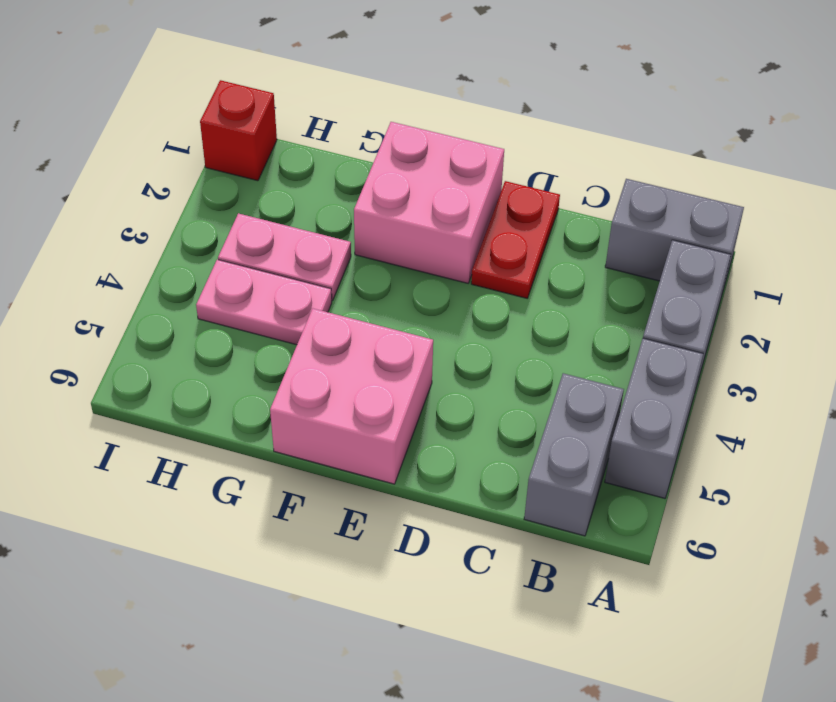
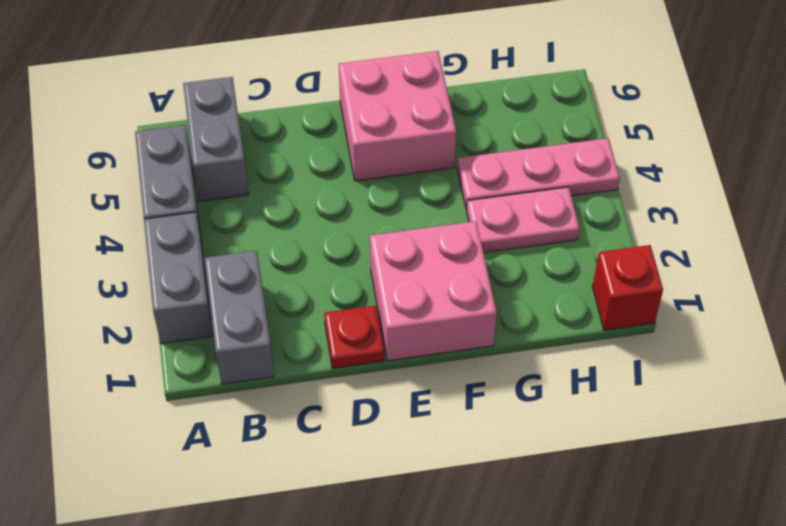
grey 1x2 brick [605,179,744,289] -> grey 1x2 brick turned to [204,251,274,384]
red 1x2 plate [471,181,560,298] -> red 1x1 plate [324,306,384,369]
pink 1x2 plate [196,260,332,345] -> pink 1x3 plate [457,138,620,210]

